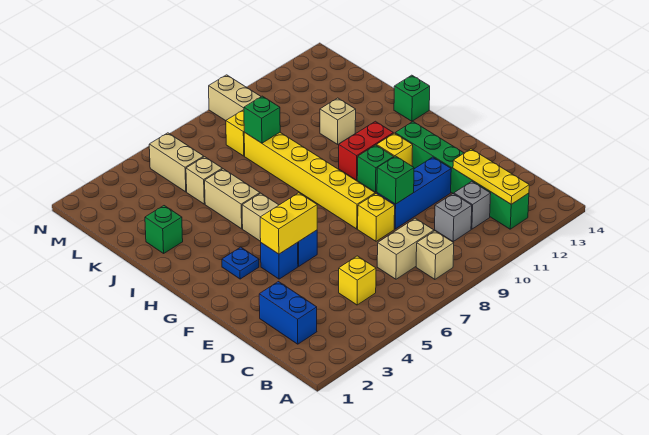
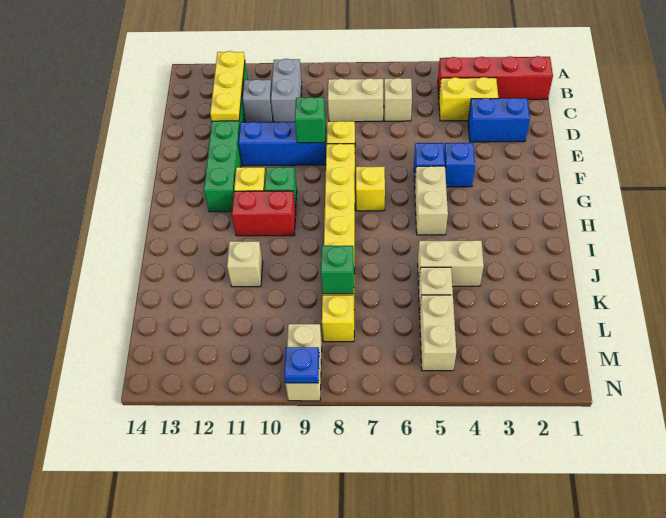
none -> red 1x4 brick [438,56,553,99]
tan 1x1 brick [416,231,454,279] -> tan 1x1 brick moved to [384,78,412,121]
blue 1x2 brick [259,282,317,344] -> blue 1x2 brick turned to [468,98,530,142]
yellow 1x1 brick [339,256,376,305] -> yellow 1x1 brick moved to [356,166,385,211]
grey 1x1 brick [435,194,472,241] -> grey 1x2 brick [271,59,302,122]
yellow 1x2 brick [260,193,317,254] -> yellow 1x2 brick moved to [439,77,498,121]
blue 1x1 plate [222,247,259,279] -> blue 1x1 plate moved to [284,347,319,383]
tan 1x2 brick [205,169,260,229] -> tan 1x2 brick turned to [418,240,484,286]
green 1x1 brick [394,75,430,121] -> none
green 1x1 brick [145,206,183,253] -> none

